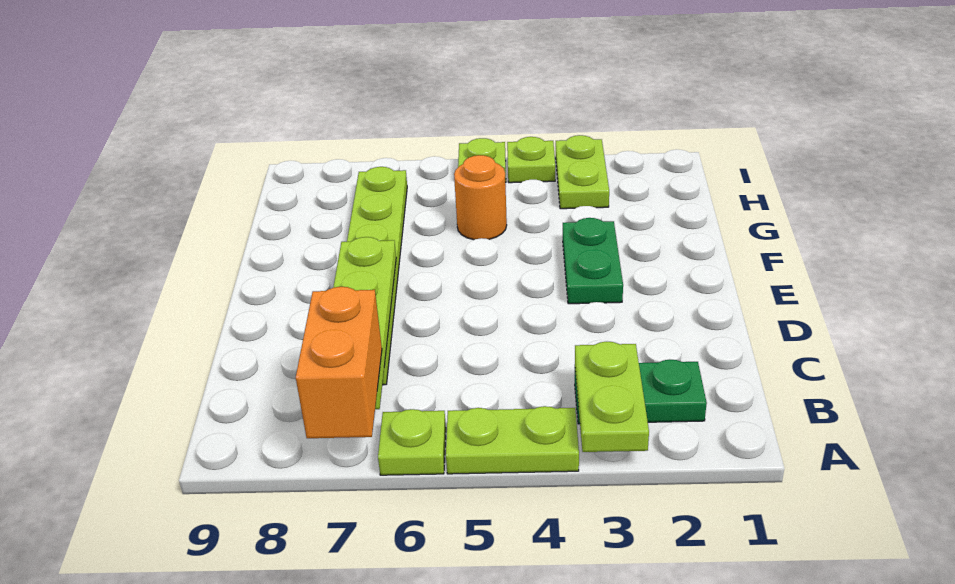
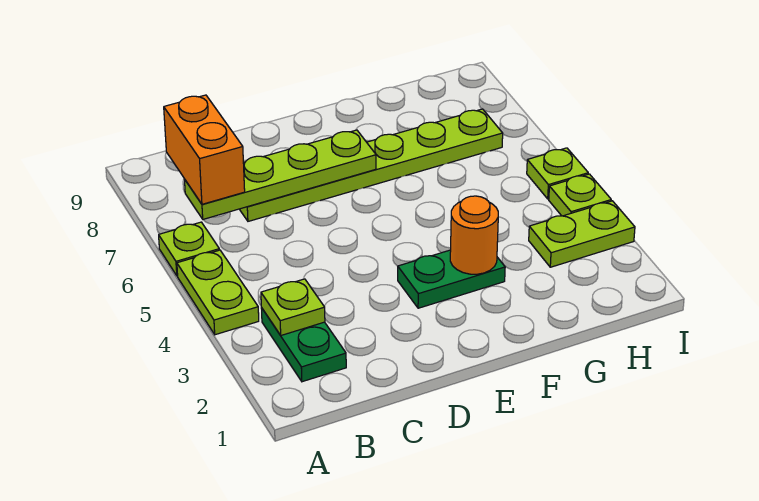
lime 1x2 plate [575,342,649,452] -> lime 1x1 plate [261,279,325,335]
orange 1x2 brick [296,287,382,438] -> orange 1x2 brick turned to [164,95,245,204]
orange 1x1 round brick [454,155,507,240] -> orange 1x1 round brick moved to [450,196,498,274]

